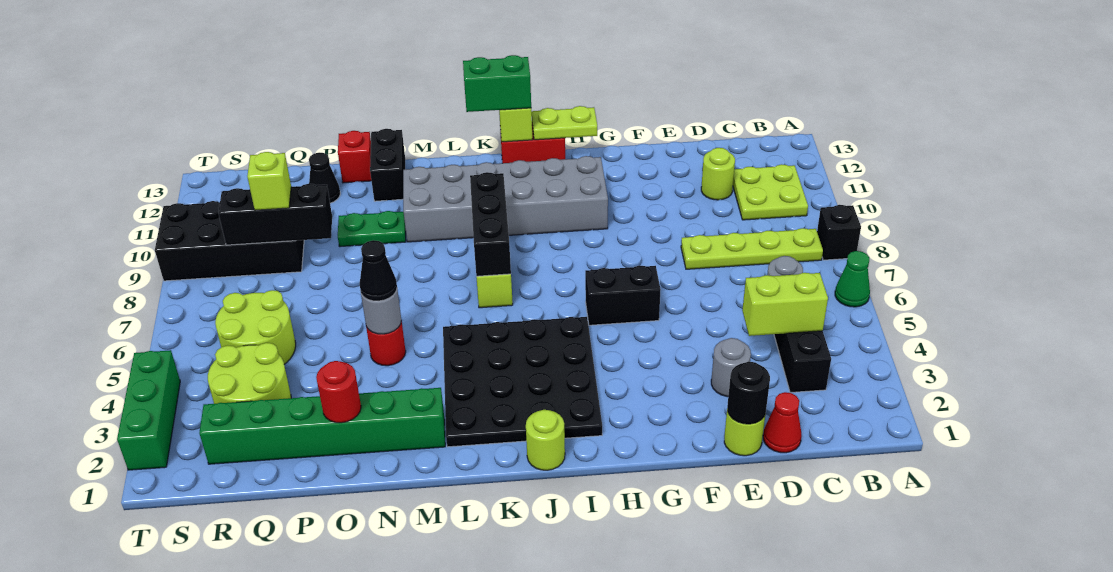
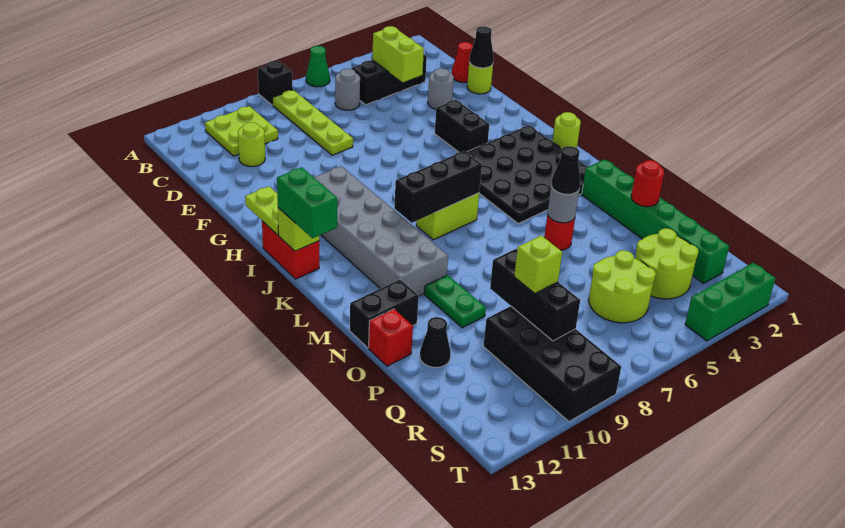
black 1x1 round brick [727,362,770,424] -> black 1x1 cone [469,26,494,68]
black 1x2 brick [585,266,661,325] -> black 1x2 brick moved to [435,100,489,152]

